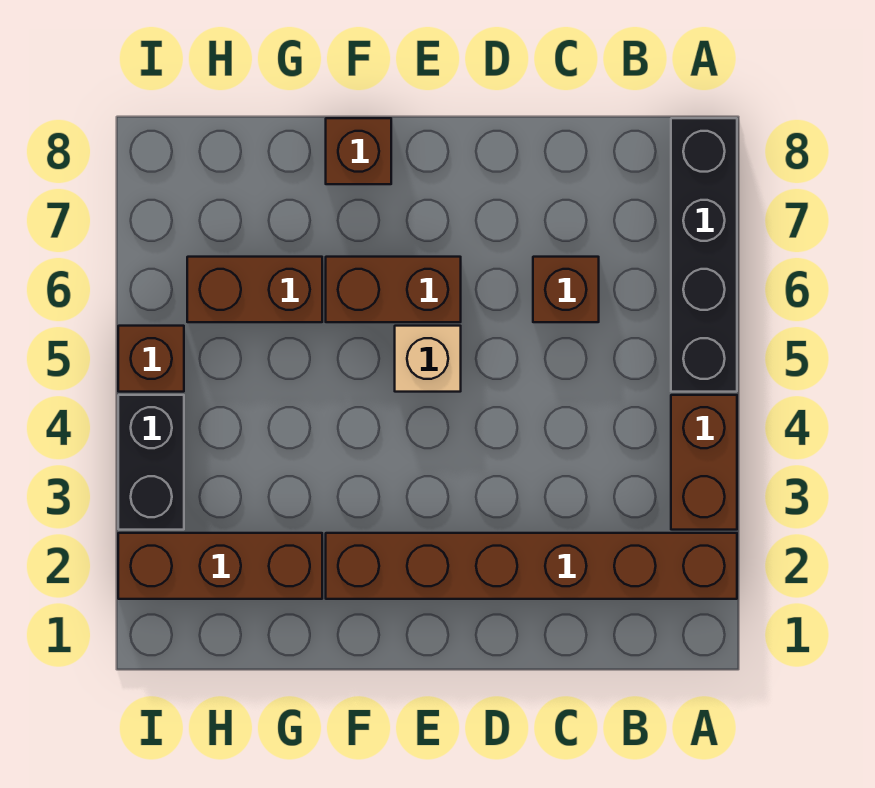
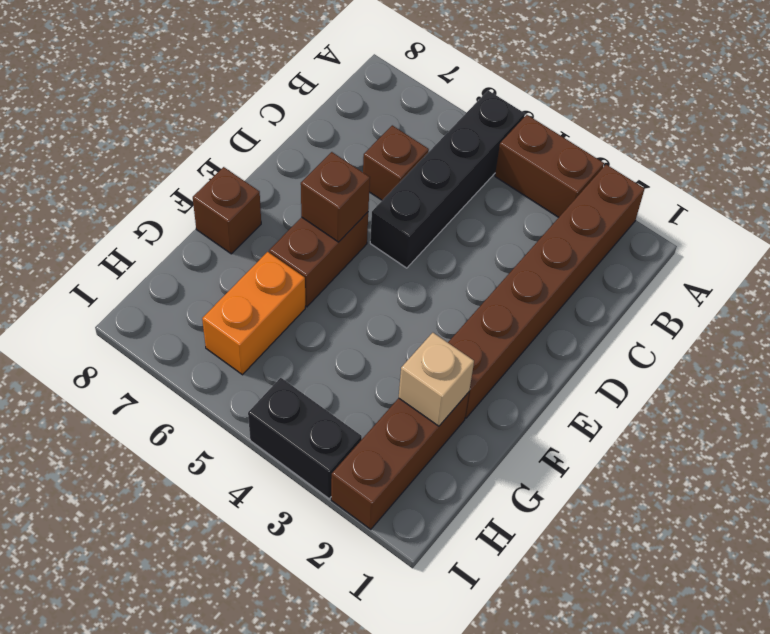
black 1x4 brick [671,118,737,392] -> black 1x4 brick turned to [370,91,525,268]
tan 1x1 brick [395,326,461,392] -> tan 1x1 brick moved to [399,333,474,426]
brown 1x2 brick [187,257,322,322] -> orange 1x2 brick [202,252,305,375]
brown 1x1 brick [118,326,184,392] -> brown 1x1 brick moved to [301,152,370,242]

